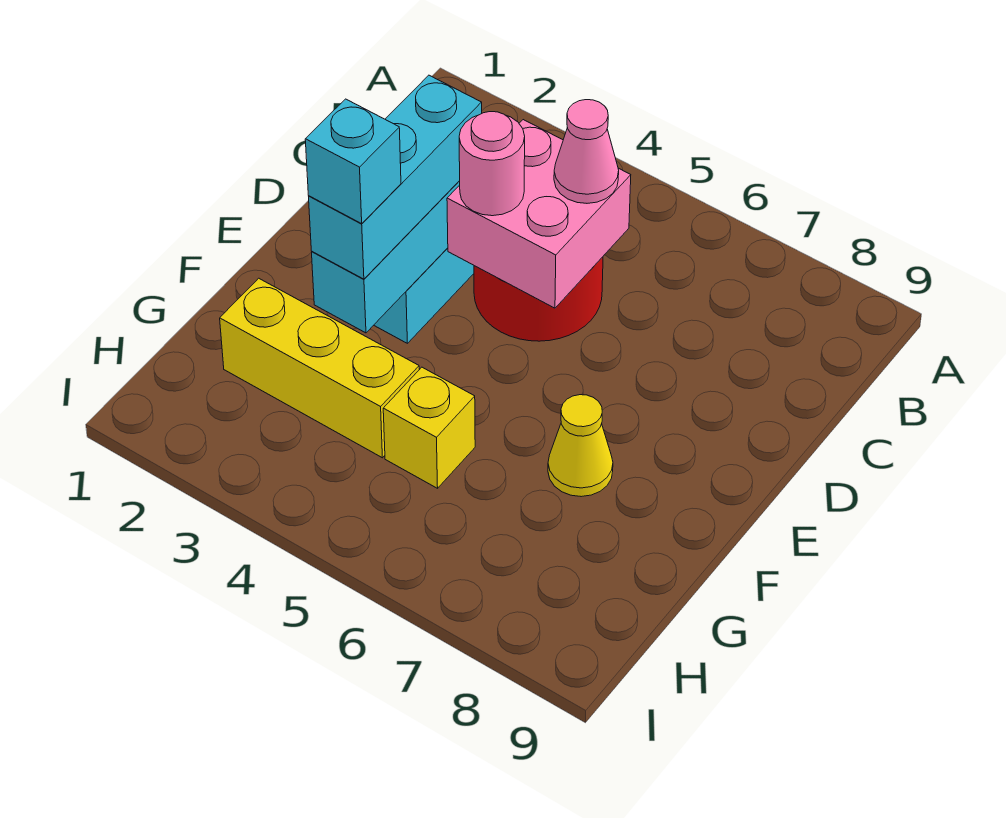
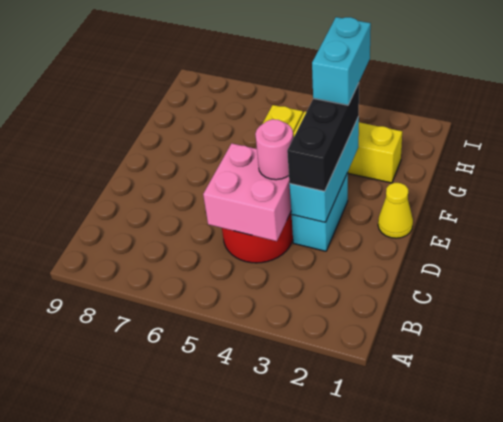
pink 1x1 cone [554,100,619,203] -> none
cyan 1x3 brick [309,75,482,279] -> black 1x3 brick [287,83,359,191]
cyan 1x1 brick [305,99,401,224] -> cyan 1x2 brick [312,17,371,105]
yellow 1x1 cone [548,395,613,497] -> yellow 1x1 cone moved to [378,183,413,238]

